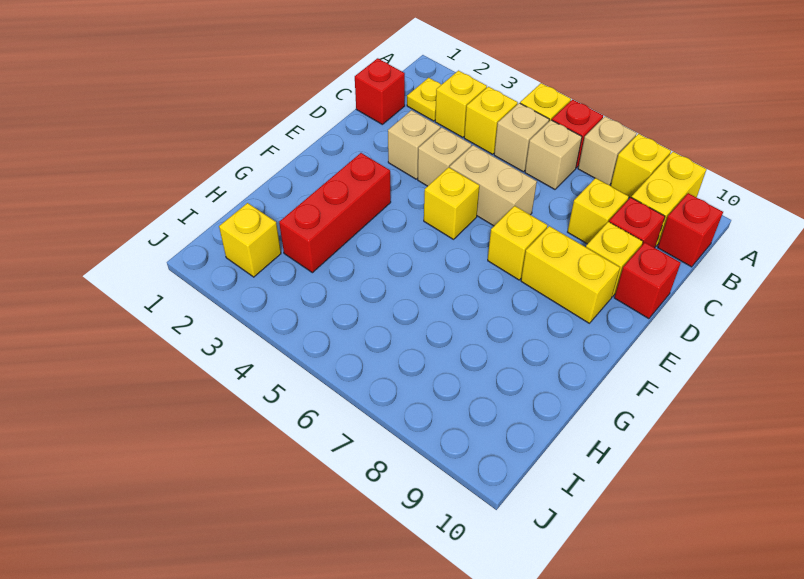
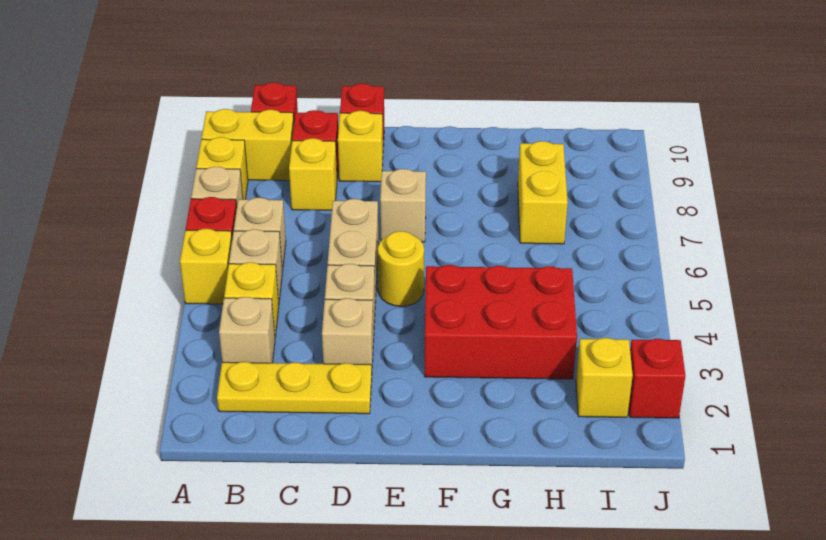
yellow 1x1 plate [407,78,441,121] -> yellow 1x3 plate [217,362,372,414]
yellow 1x1 brick [435,71,487,137] -> tan 1x1 brick [219,297,275,363]
red 1x1 brick [355,58,405,124] -> red 1x1 brick moved to [629,339,685,418]
yellow 1x1 brick [424,167,479,239] -> yellow 1x1 round brick [378,231,424,306]
yellow 1x1 brick [488,206,547,280] -> tan 1x1 brick [380,169,426,242]
yellow 1x2 brick [521,226,620,323] -> yellow 1x2 brick moved to [518,141,568,244]
red 1x3 brick [279,153,391,273] -> red 2x3 brick [424,265,577,379]

